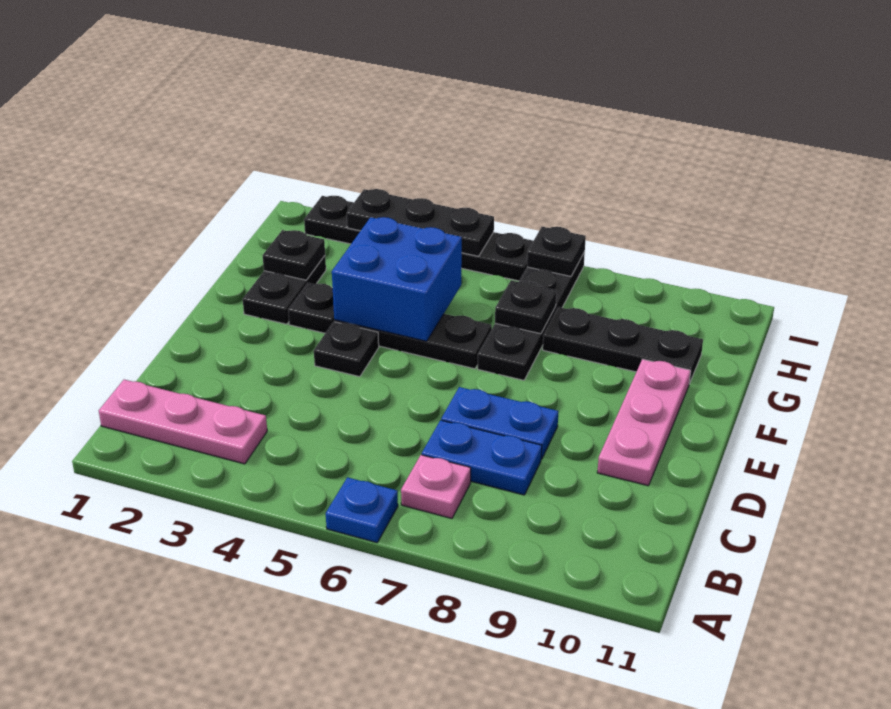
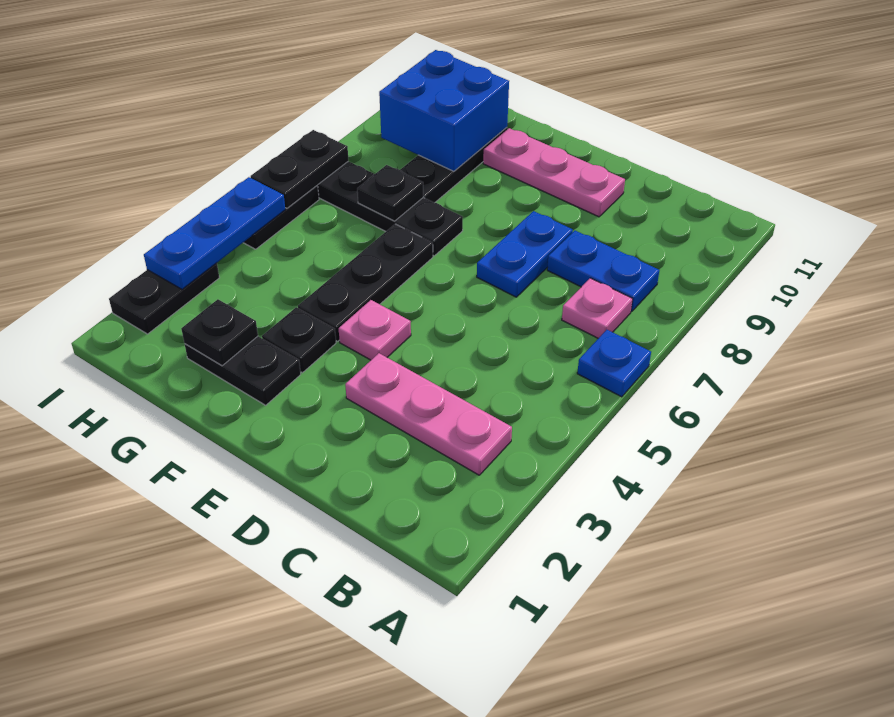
pink 1x3 plate [99,380,267,464] -> pink 1x3 plate turned to [345,353,512,475]
blue 1x2 plate [422,420,542,495] -> blue 1x2 plate turned to [547,231,659,312]
black 1x1 plate [314,322,379,377] -> pink 1x1 plate [339,300,411,360]
blue 2x2 brick [332,217,462,341] -> blue 2x2 brick moved to [379,50,509,171]
black 1x3 plate [347,189,494,256] -> blue 1x3 plate [144,177,285,289]
black 1x1 plate [527,227,586,276] -> black 1x2 plate [251,130,349,208]

